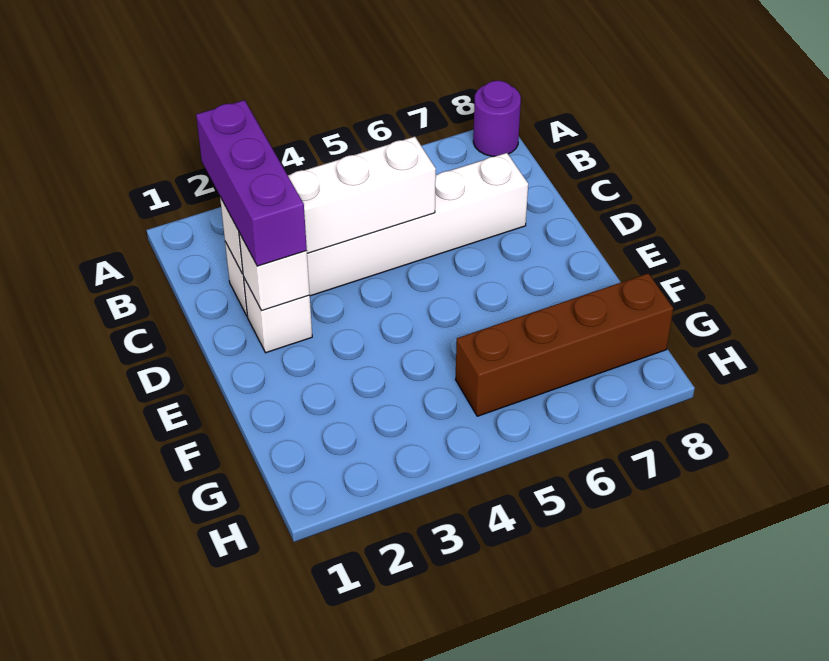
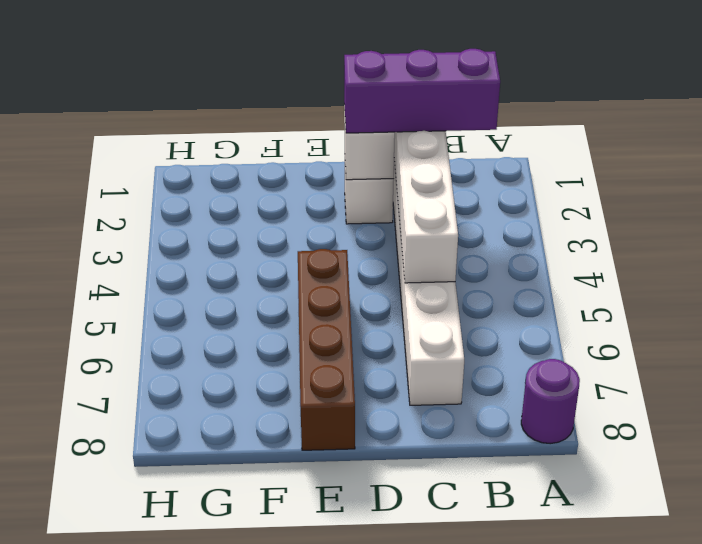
brown 1x4 brick [456,273,673,416] -> brown 1x4 brick moved to [298,249,355,450]

